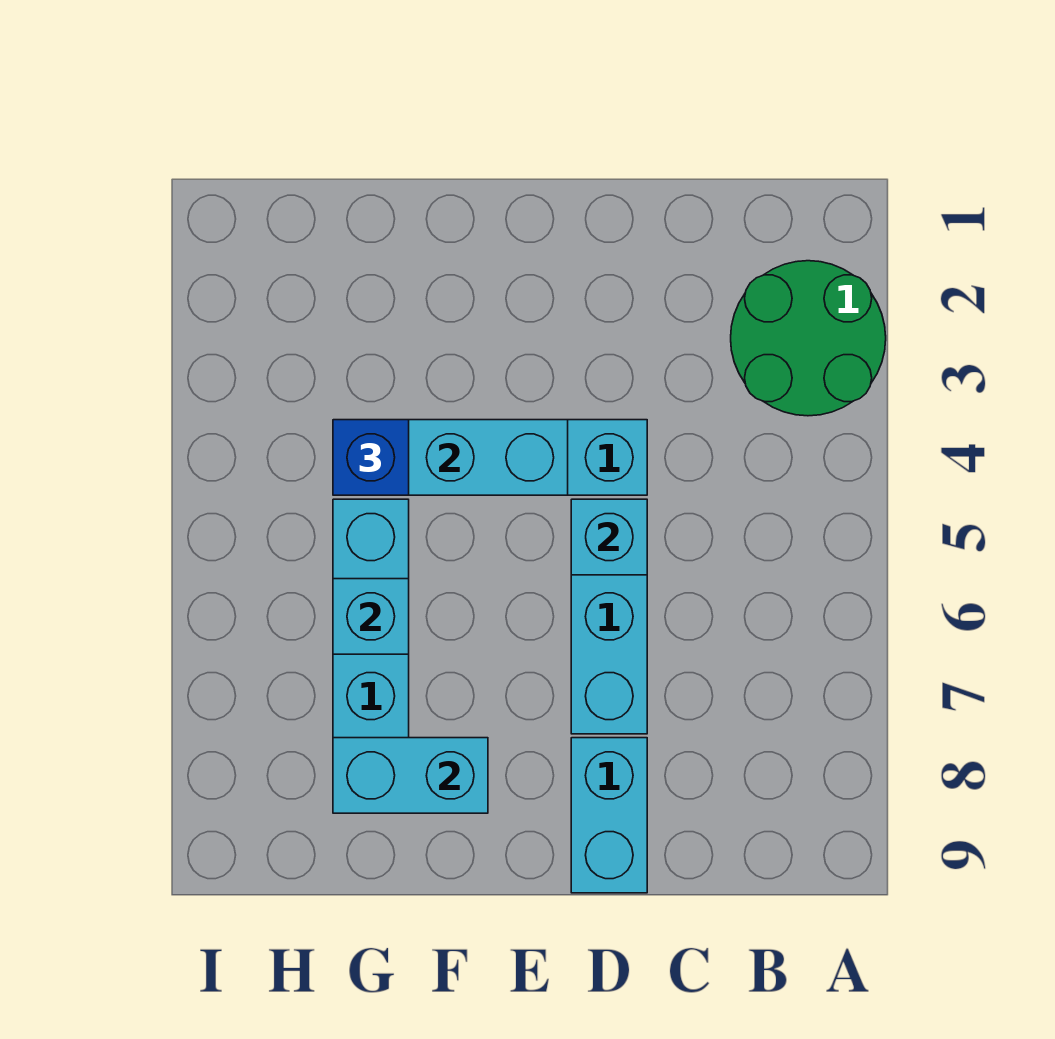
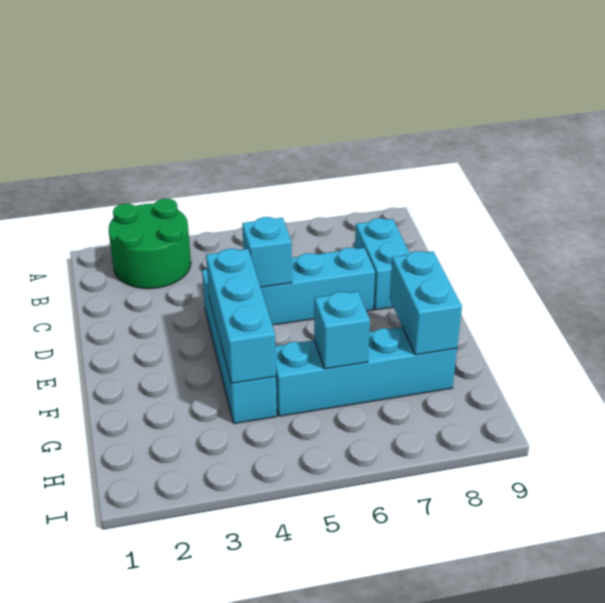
cyan 1x2 brick [571,738,647,893] -> cyan 1x2 brick turned to [355,218,410,310]
blue 1x1 brick [333,420,409,495] -> none

